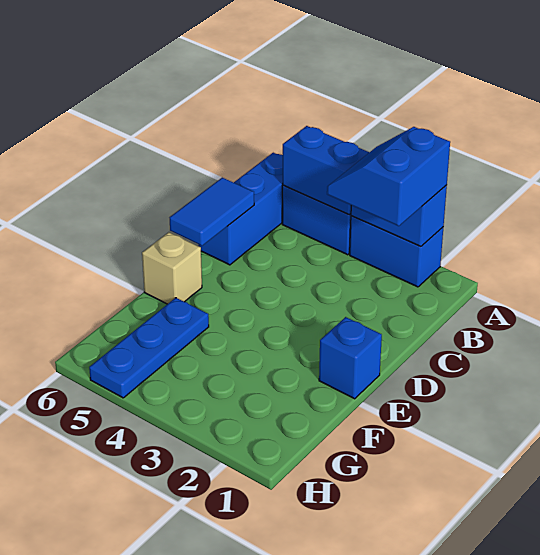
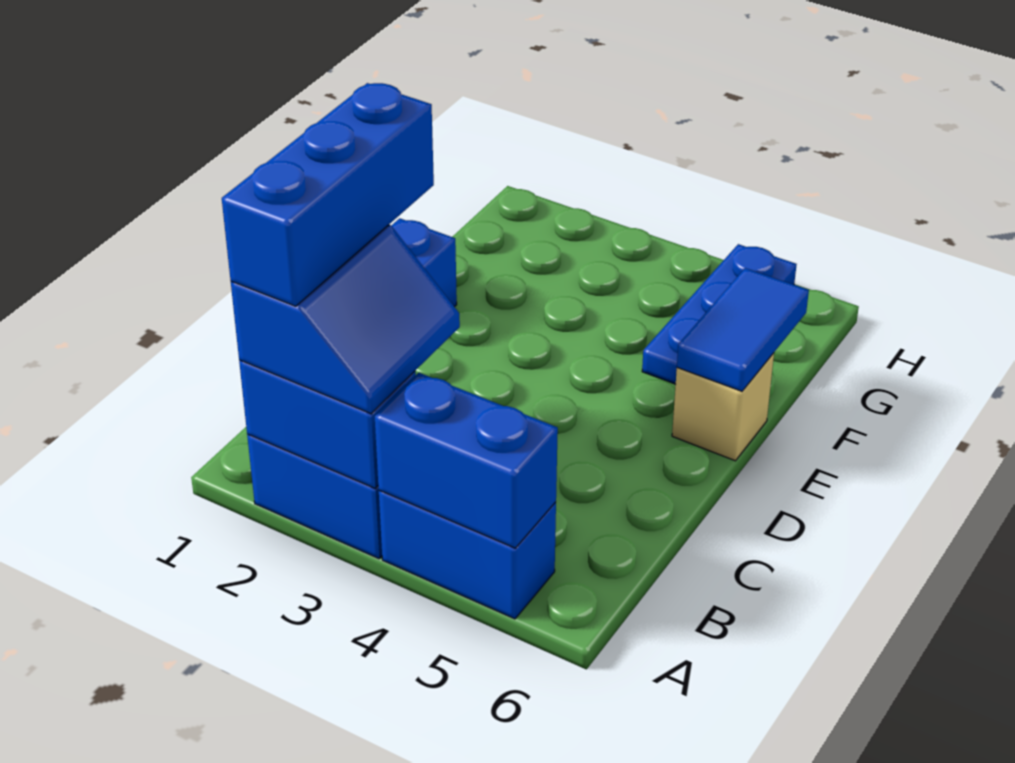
blue 1x3 brick [198,153,283,265] -> blue 1x3 brick moved to [222,83,434,306]
blue 1x2 tile [169,178,254,246] -> blue 1x2 tile moved to [677,268,809,391]

